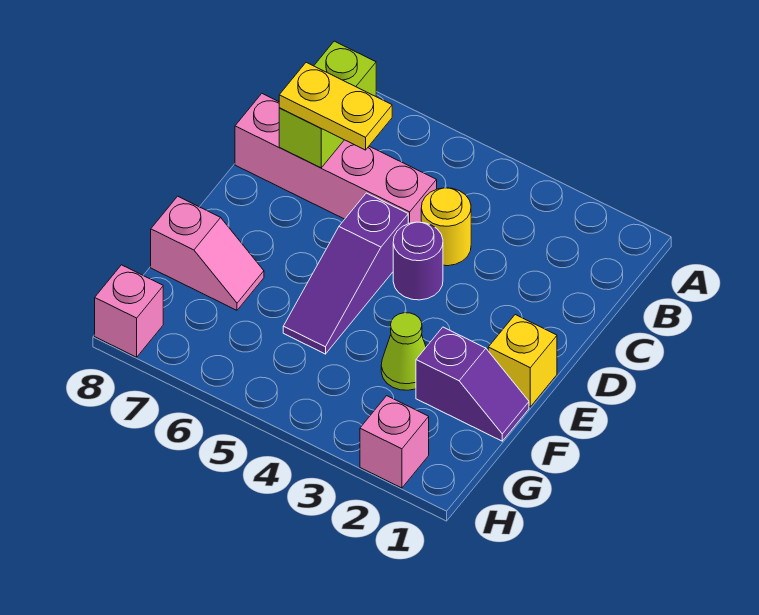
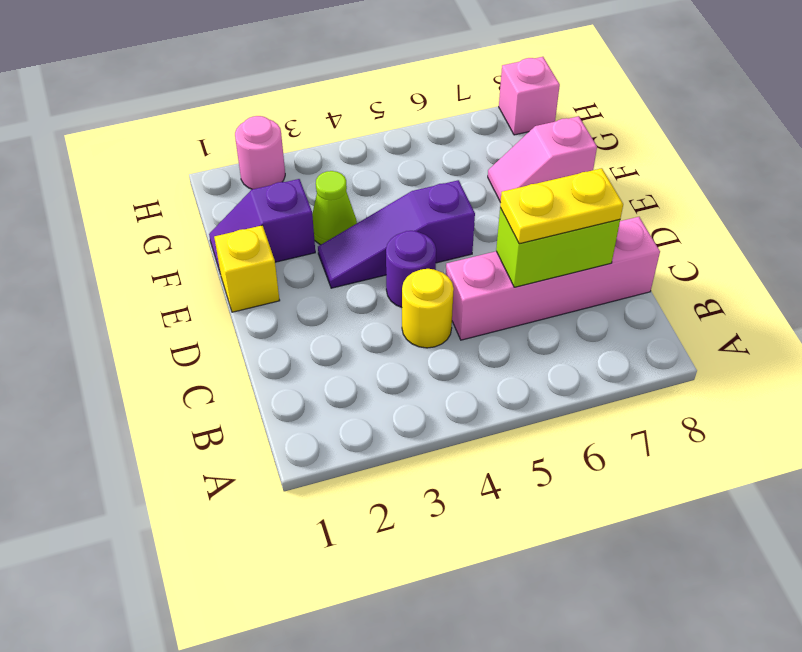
lime 1x2 brick [279,41,376,168] -> lime 1x2 brick turned to [496,208,620,287]
purple 1x3 slope [283,193,408,354] -> purple 1x3 slope turned to [318,180,475,288]
pink 1x1 brick [360,396,429,488] -> pink 1x1 round brick [235,116,285,189]

